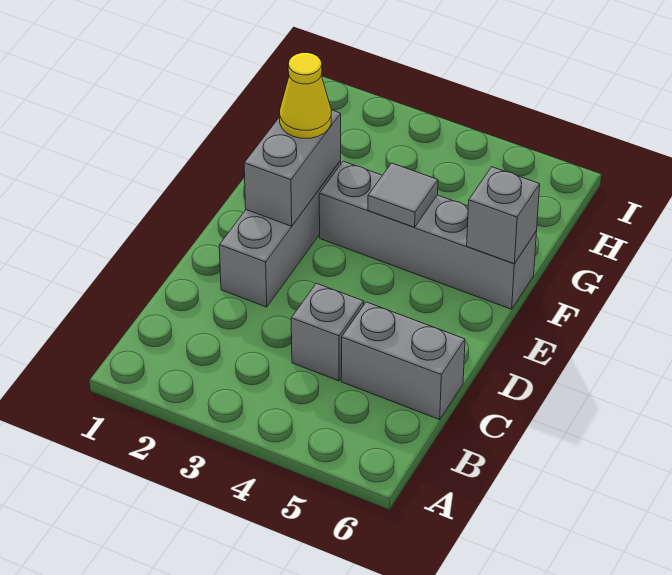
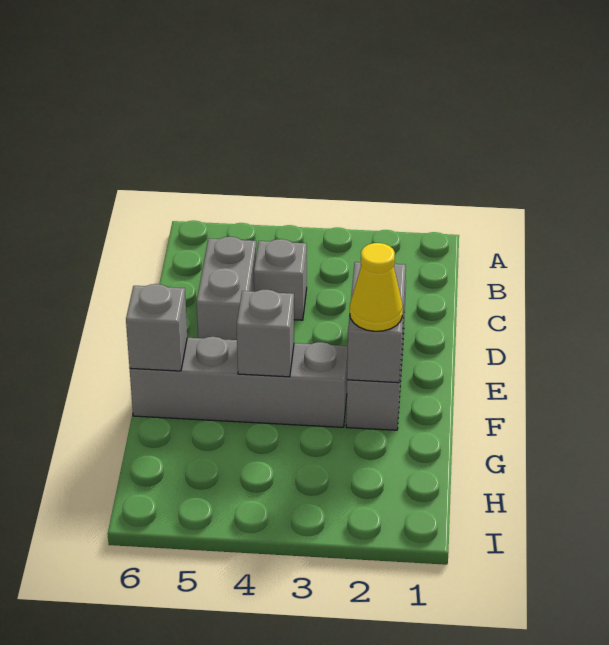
grey 1x2 brick [341,302,465,420] -> grey 1x2 brick turned to [197,237,256,340]
grey 1x1 tile [368,163,438,227] -> grey 1x1 brick [237,290,294,377]

